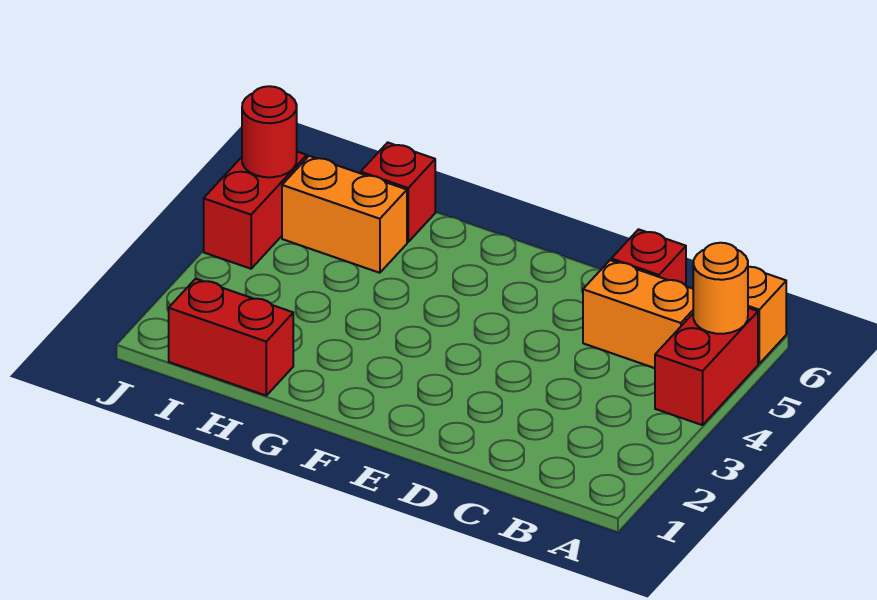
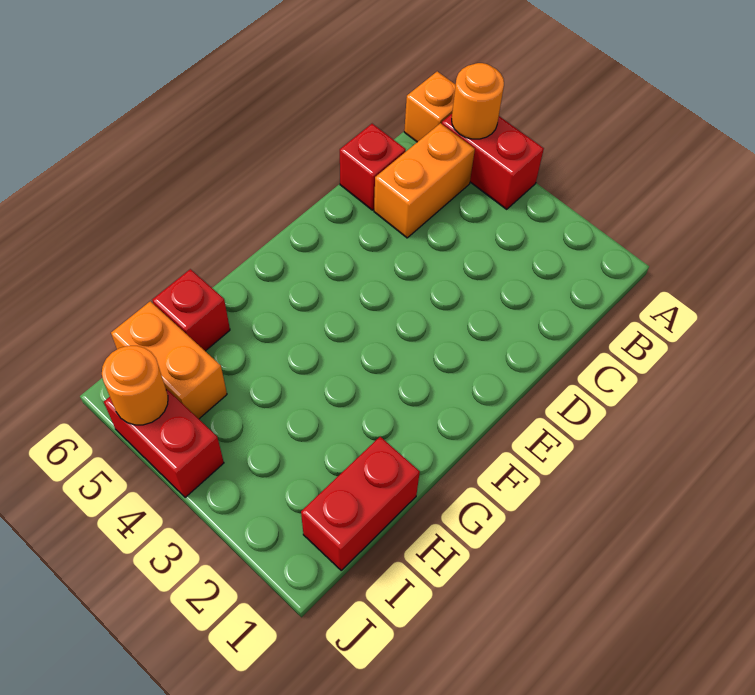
orange 1x2 brick [282,156,407,273] -> orange 1x2 brick turned to [111,301,227,419]
red 1x1 round brick [242,86,297,177] -> orange 1x1 round brick [102,346,168,425]

